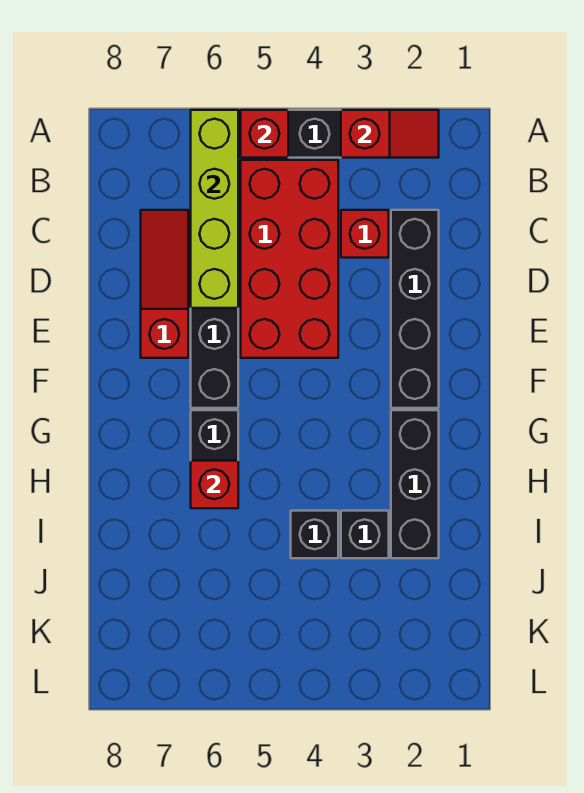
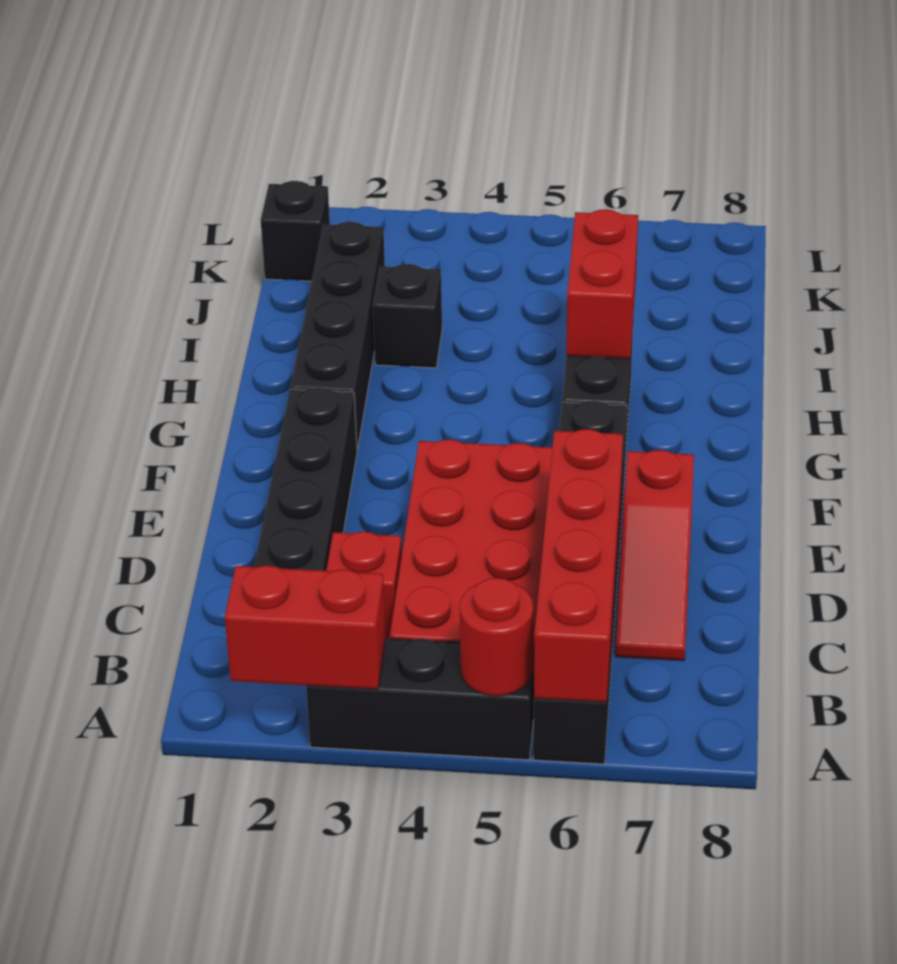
red 1x2 slope [341,110,439,158] -> red 1x2 brick [225,566,386,689]
red 1x1 brick [241,110,288,158] -> red 1x1 round brick [460,578,533,696]
lime 1x4 brick [191,110,238,308] -> red 1x4 brick [534,429,623,702]
black 1x3 brick [391,410,439,558] -> black 1x4 brick [290,222,385,450]
red 1x1 brick [191,461,238,508] -> red 1x2 brick [566,209,638,359]
black 1x1 brick [291,511,338,558] -> black 1x1 brick moved to [261,181,330,281]

